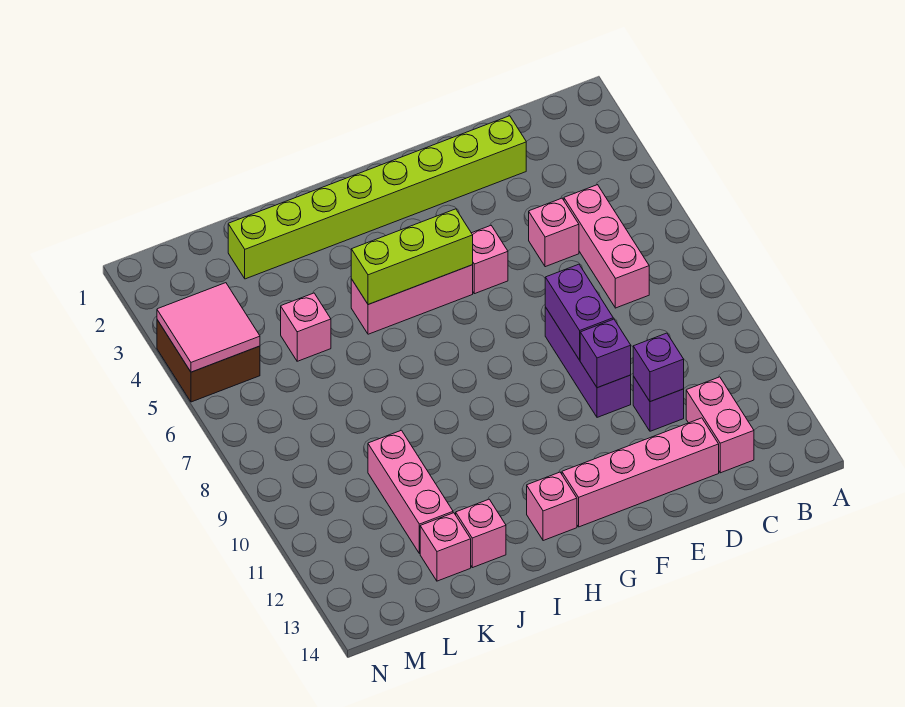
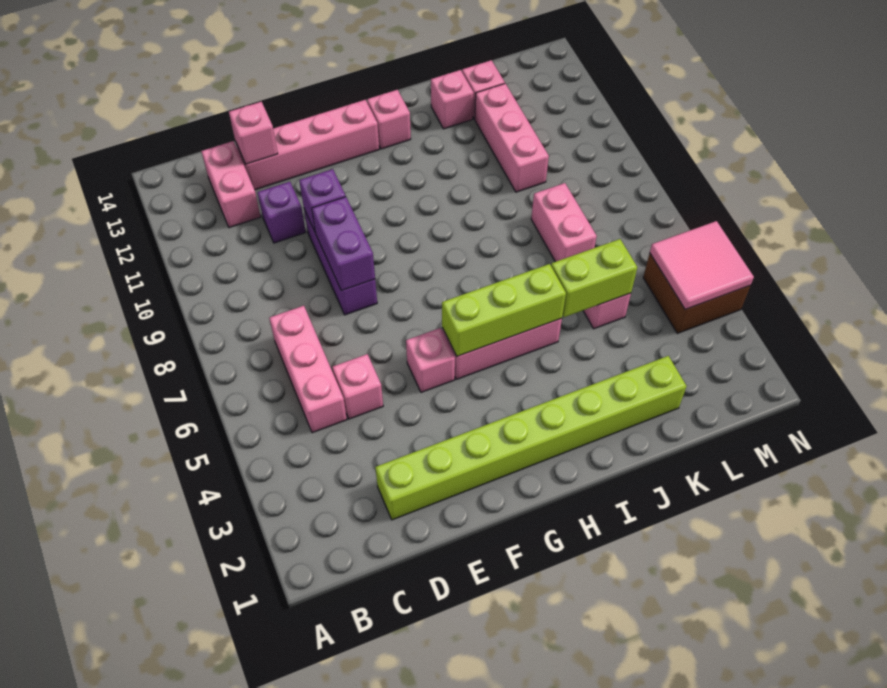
purple 1x1 brick [633,333,684,402] -> none
none -> pink 1x1 brick [229,102,278,164]
none -> lime 1x2 brick [551,239,637,317]
none -> pink 1x2 brick [531,183,597,262]

